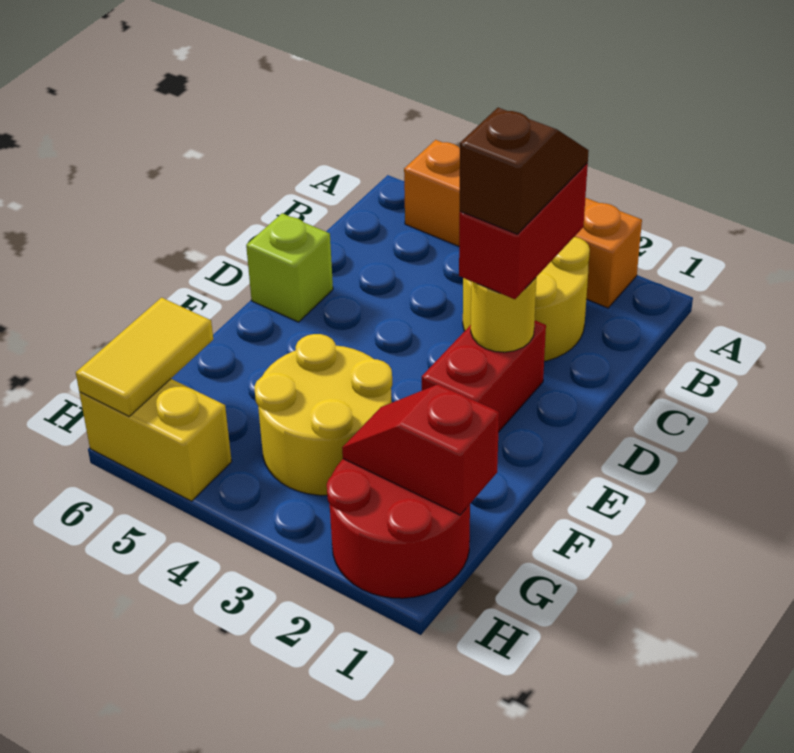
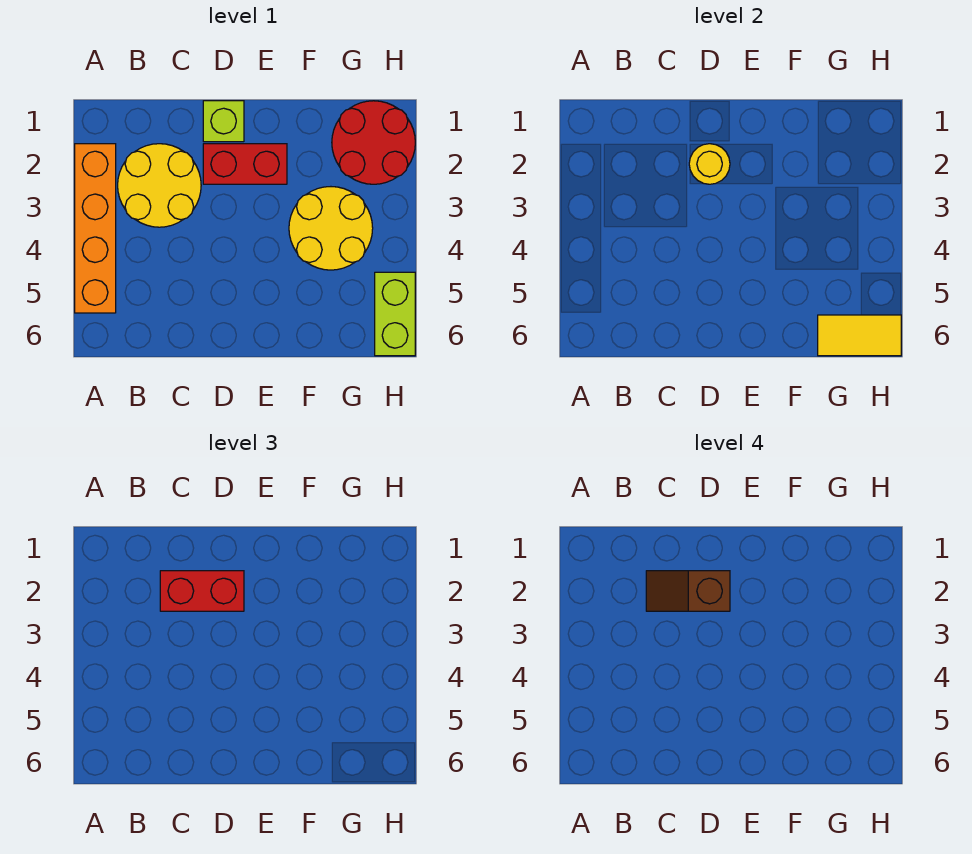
lime 1x1 brick [246,213,333,322] -> lime 1x1 brick moved to [203,101,244,142]
red 1x2 slope [342,384,499,515] -> none
yellow 1x2 brick [79,379,232,501] -> lime 1x2 brick [375,272,415,356]

